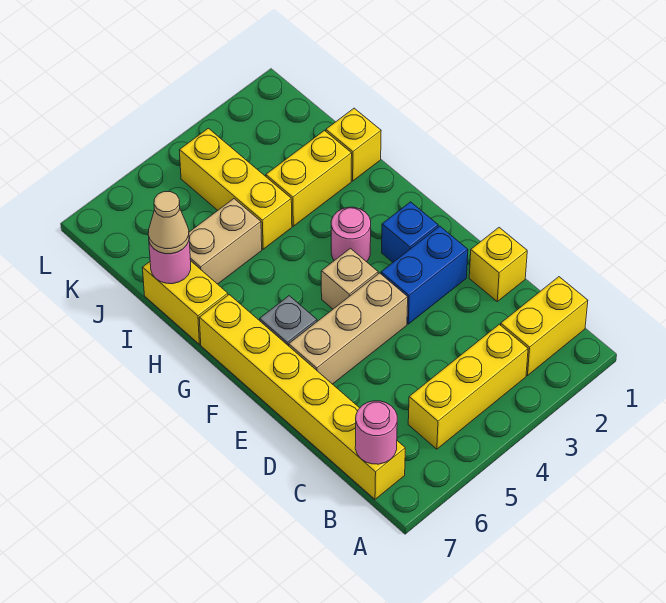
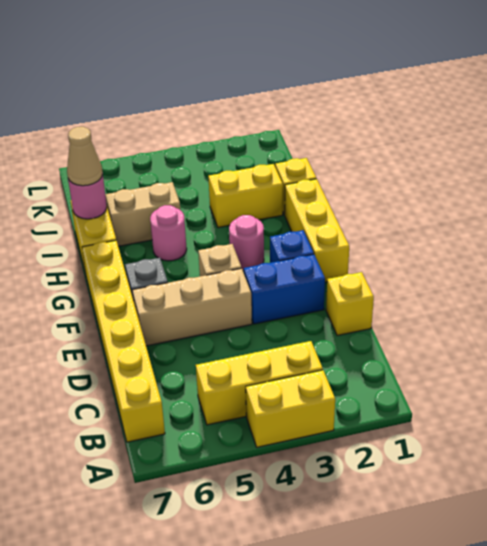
yellow 1x2 brick [501,277,588,376] -> yellow 1x2 brick moved to [246,370,335,447]
pink 1x1 round brick [355,401,397,464] -> pink 1x1 round brick moved to [150,205,187,261]
yellow 1x3 brick [179,128,292,249] -> yellow 1x3 brick moved to [285,179,349,282]

